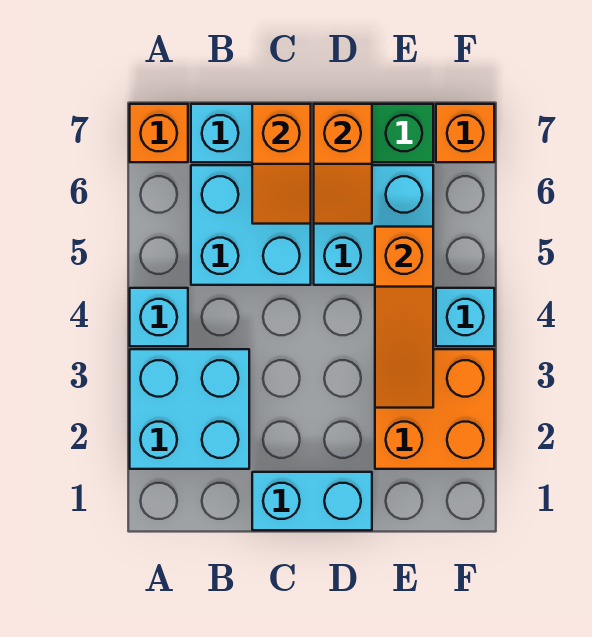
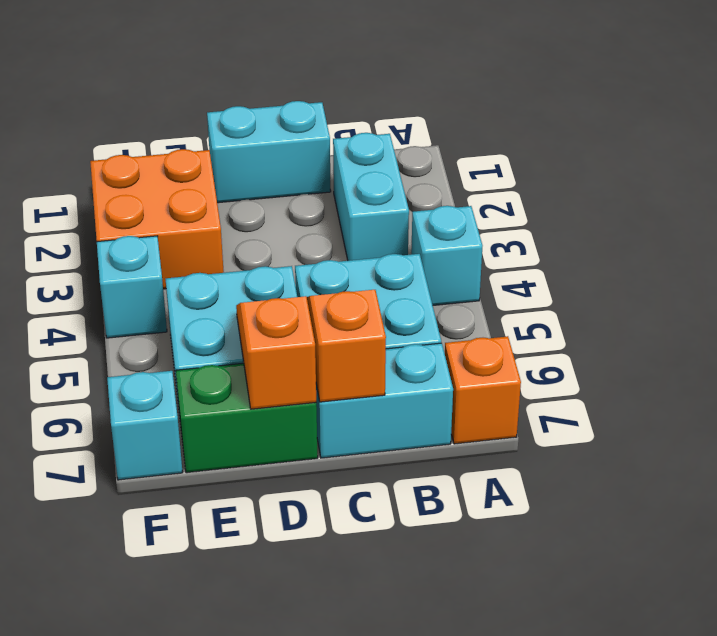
cyan 2x2 brick [130,349,249,469] -> cyan 1x2 brick [333,133,409,261]
orange 1x3 slope [375,227,433,408] -> none
orange 1x1 brick [436,104,494,162] -> cyan 1x1 brick [107,371,183,480]

